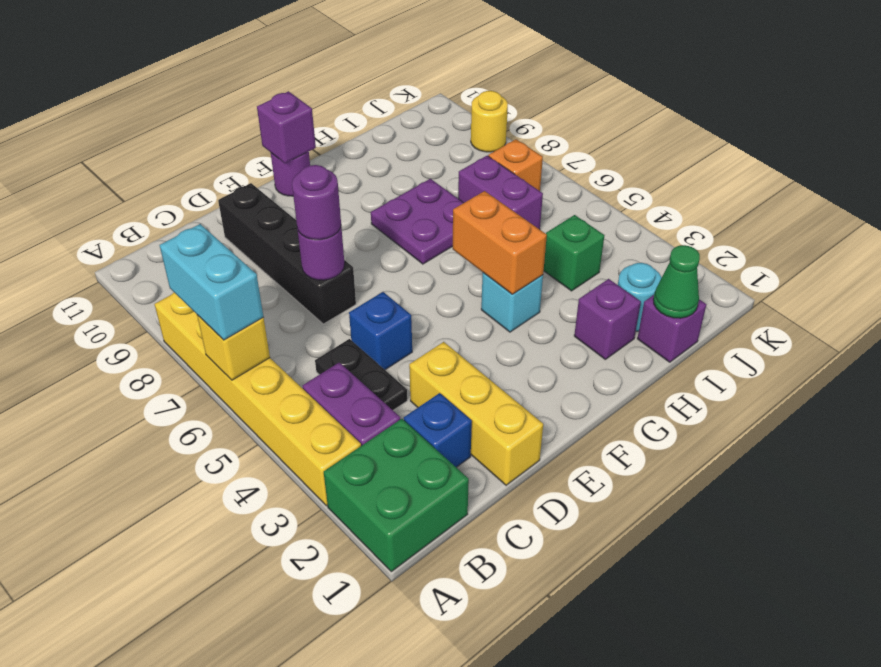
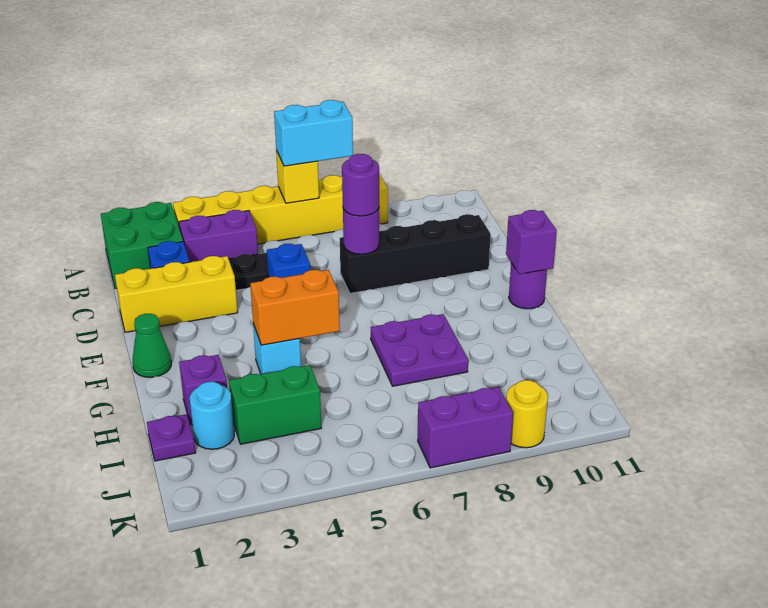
purple 1x1 brick [637,295,706,362] -> purple 1x1 plate [147,414,196,461]
green 1x1 cone [653,245,700,318] -> green 1x1 cone moved to [132,314,171,377]
green 1x1 brick [544,215,605,291] -> green 1x2 brick [229,365,321,444]
purple 1x2 brick [458,156,543,229] -> purple 1x2 brick moved to [418,387,513,468]
orange 1x1 brick [488,139,543,191] -> none

